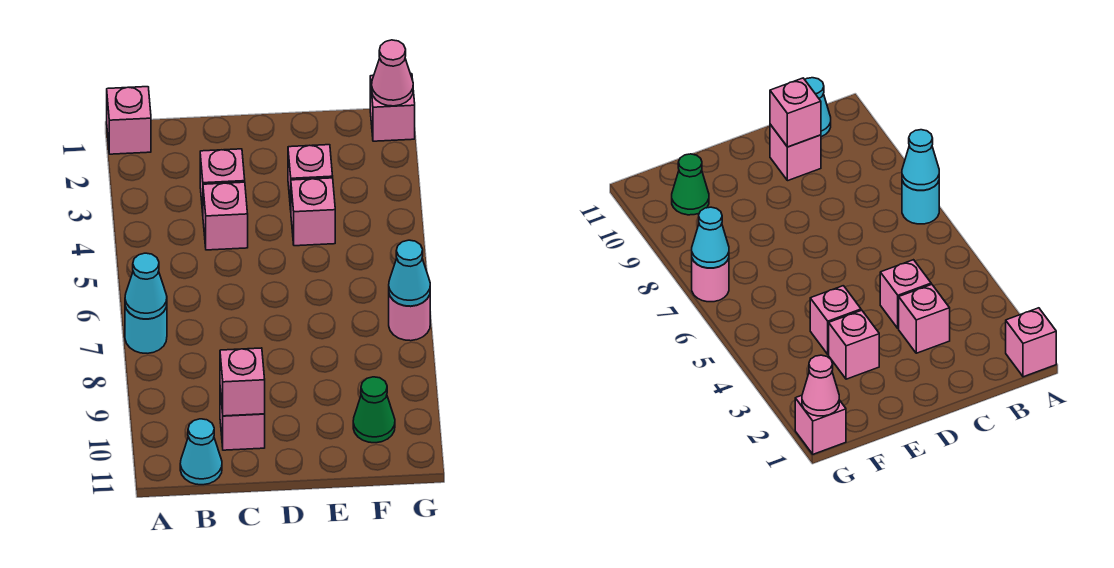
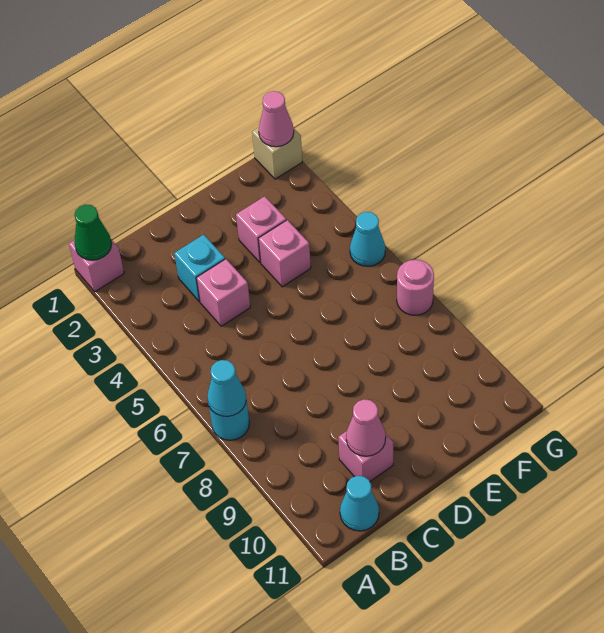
pink 1x1 brick [200,149,245,212] -> cyan 1x1 brick [174,235,225,302]
pink 1x1 brick [220,348,265,416] -> pink 1x1 cone [346,399,386,456]
green 1x1 cone [353,377,395,443] -> green 1x1 cone moved to [74,204,112,260]
pink 1x1 brick [370,74,415,141] -> tan 1x1 brick [252,127,302,179]
cyan 1x1 cone [389,240,430,306] -> cyan 1x1 cone moved to [350,212,385,266]

